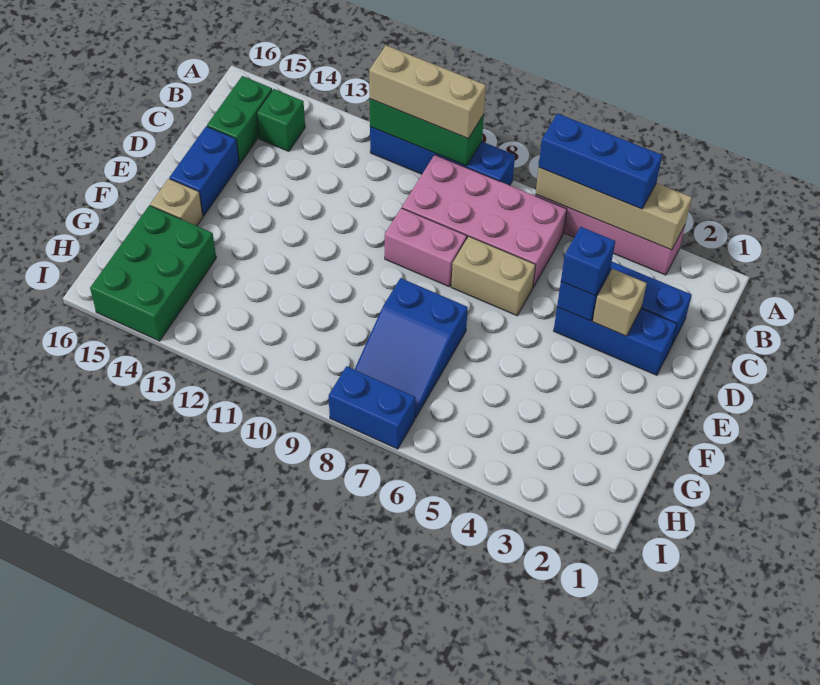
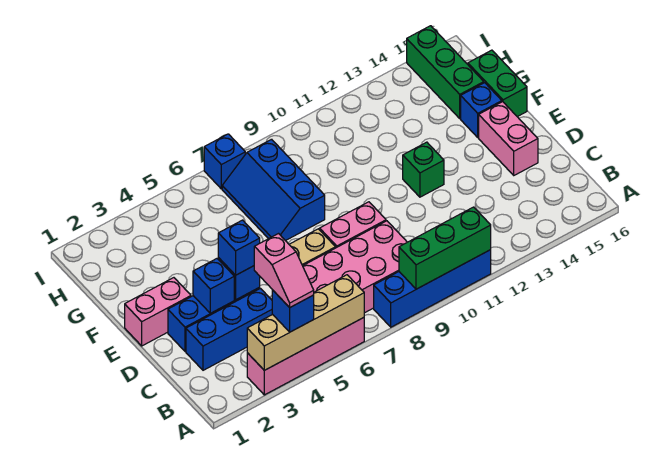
blue 1x3 brick [539,113,662,209] -> blue 1x1 brick [272,290,314,332]
none -> pink 1x2 slope [254,234,314,308]
tan 1x3 brick [369,45,486,138] -> none
green 1x1 brick [257,89,305,151] -> green 1x1 brick moved to [403,142,444,197]
green 1x2 brick [207,76,272,164] -> green 1x2 brick moved to [468,50,527,117]
tan 1x1 brick [593,269,647,336] -> blue 1x1 brick [193,259,234,313]
blue 1x2 brick [170,126,239,216] -> pink 1x2 brick [479,102,538,175]
none -> pink 1x2 brick [125,278,191,346]
blue 2x3 slope [354,278,468,418] -> blue 2x3 slope turned to [222,139,325,241]
tan 1x1 brick [150,179,203,226] -> blue 1x1 brick [461,83,502,137]
green 2x3 brick [90,205,216,341] -> green 1x3 brick [407,26,484,118]
blue 1x2 brick [329,366,415,449] -> blue 1x1 brick [204,134,245,189]

